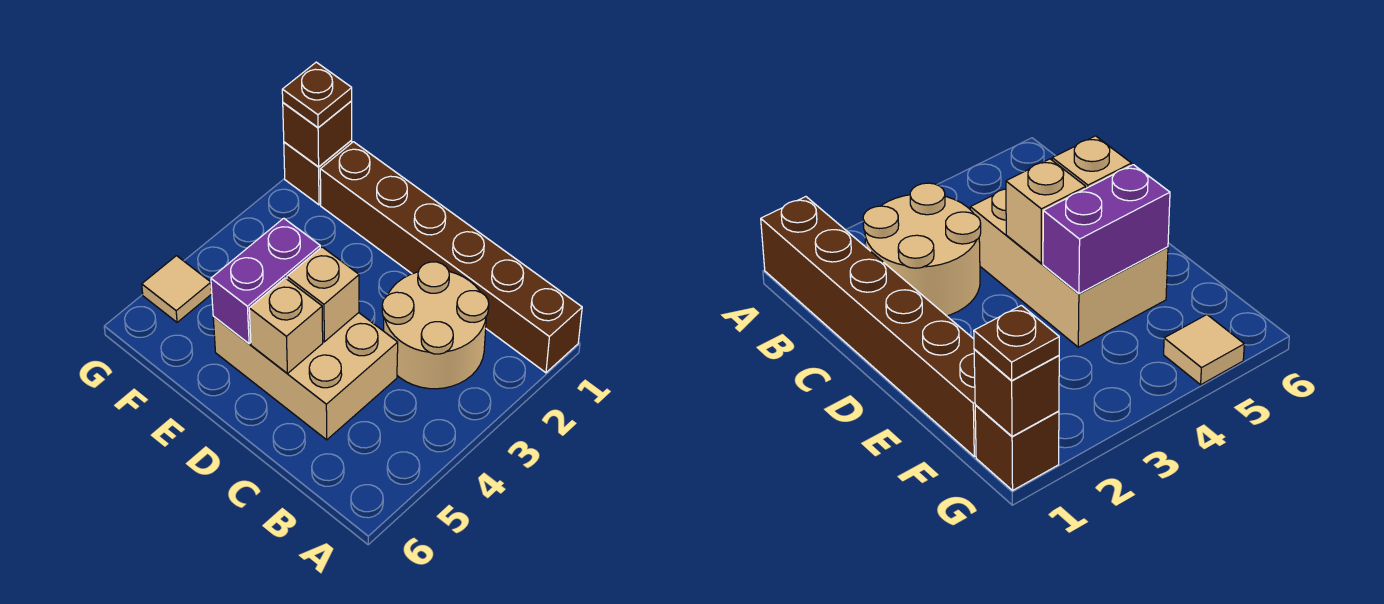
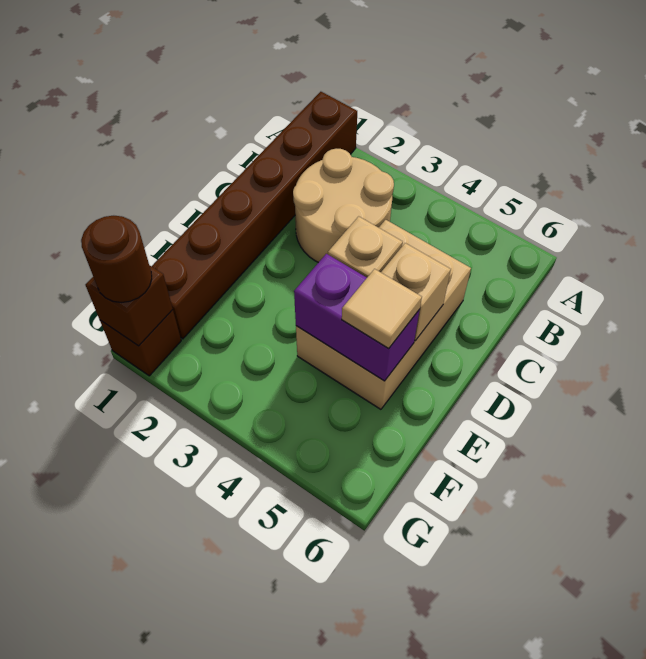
brown 1x1 plate [282,62,352,128] -> brown 1x1 round brick [81,216,152,303]
tan 1x1 tile [142,256,212,322] -> tan 1x1 tile moved to [342,269,422,349]

